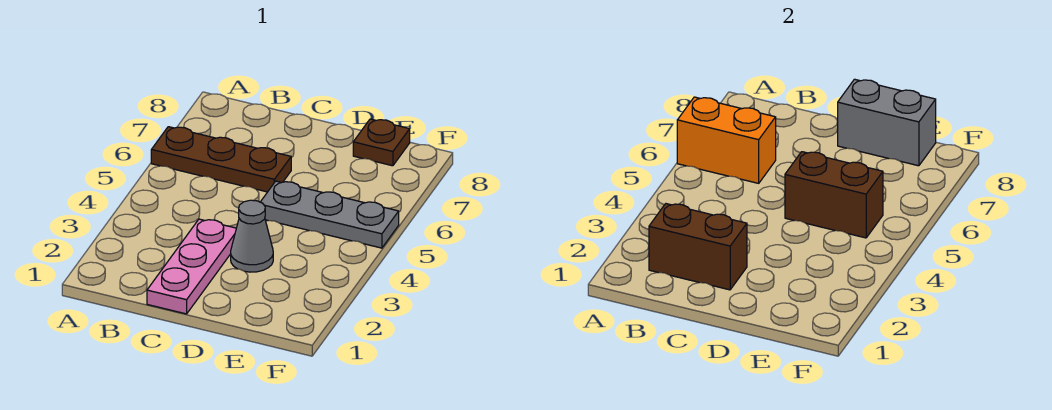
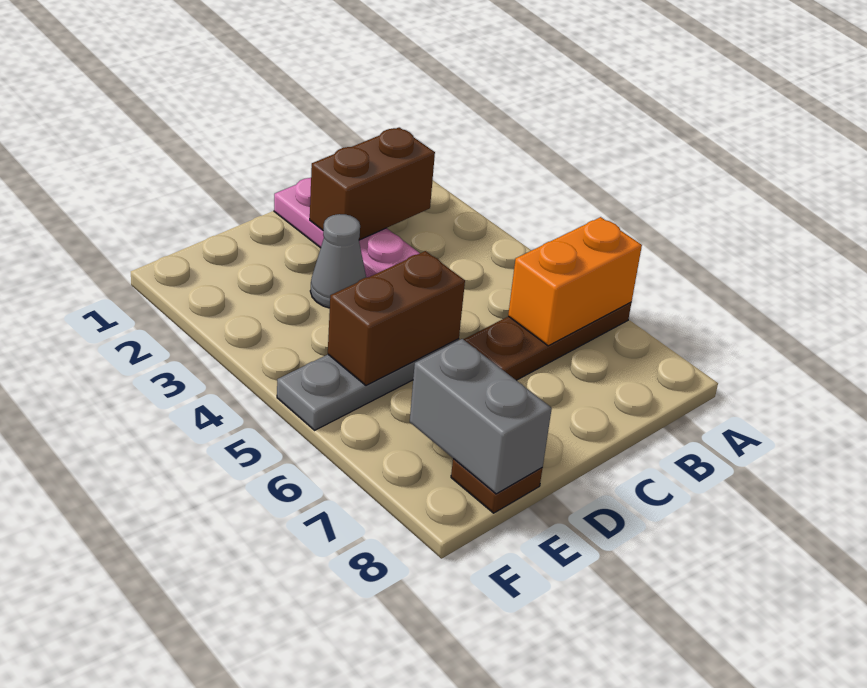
grey 1x2 brick [838,79,936,166] -> grey 1x2 brick turned to [410,339,552,494]

